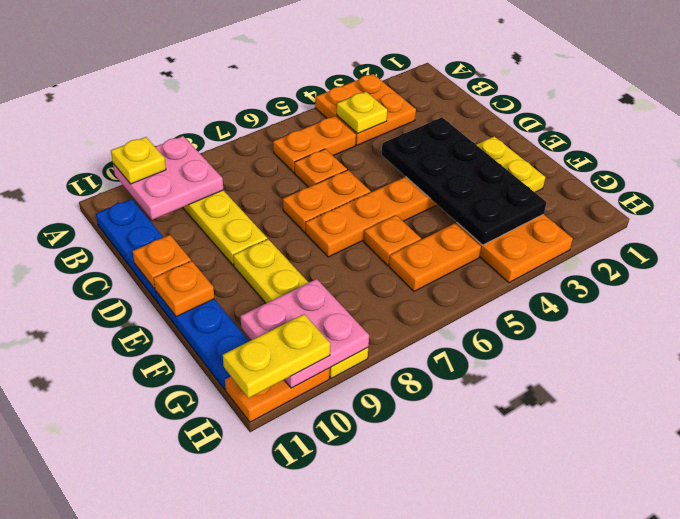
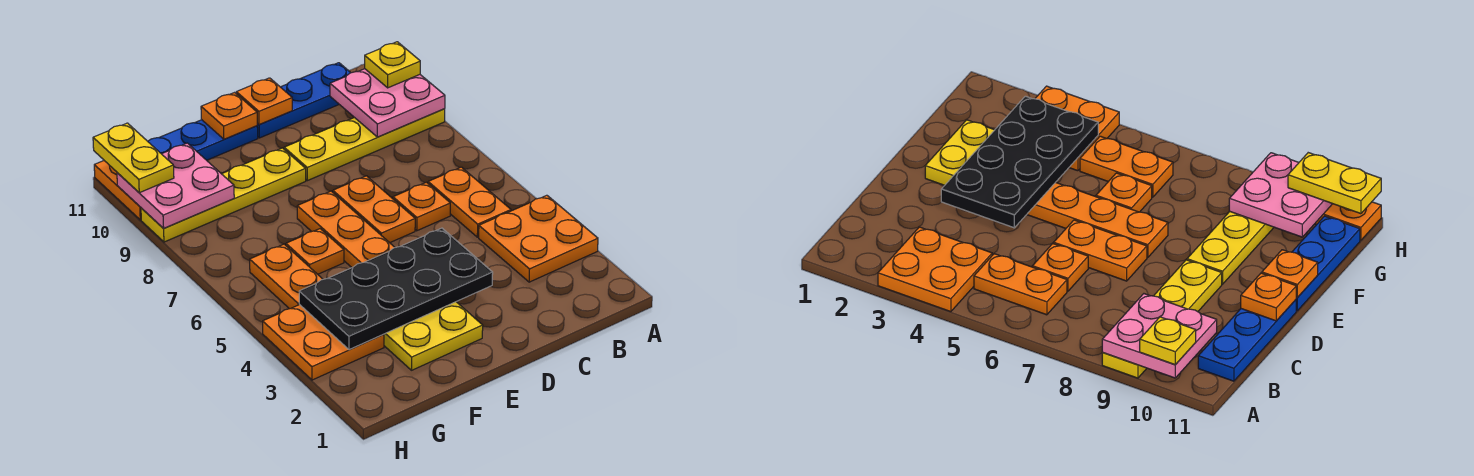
yellow 1x1 plate [337,92,387,134] -> none

